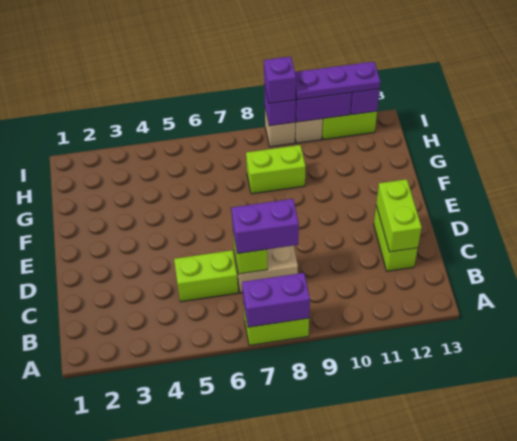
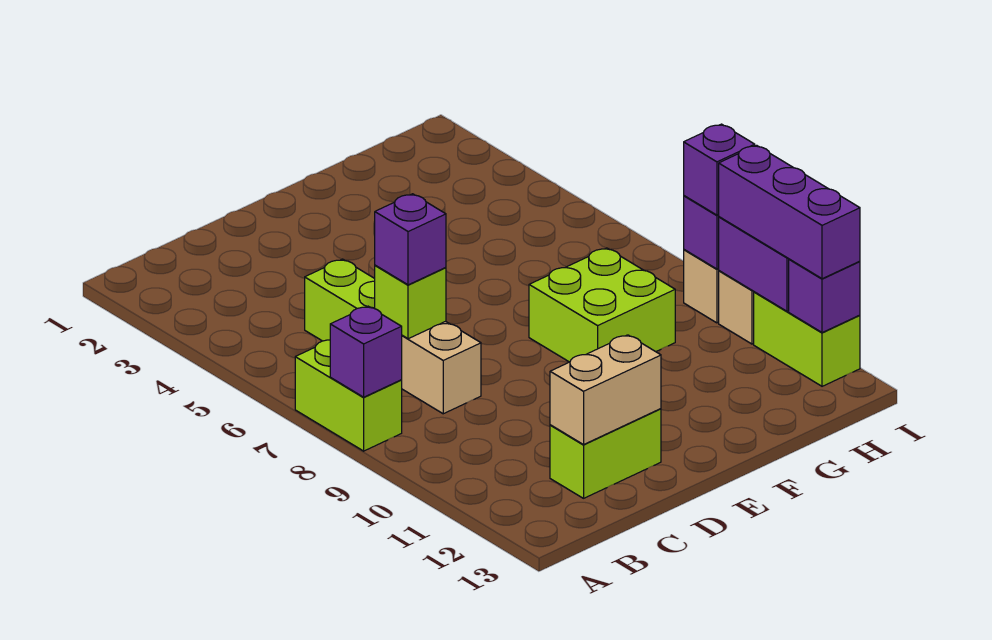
purple 1x2 brick [242,273,310,327] -> purple 1x1 brick [330,306,402,397]
purple 1x2 brick [231,199,299,254] -> purple 1x1 brick [375,194,446,285]
lime 1x2 brick [376,179,422,252] -> tan 1x2 brick [550,335,661,445]
lime 1x2 brick [246,145,306,194] -> lime 2x2 brick [529,248,675,362]
purple 1x3 plate [295,62,380,100] -> purple 1x3 brick [719,145,860,279]

